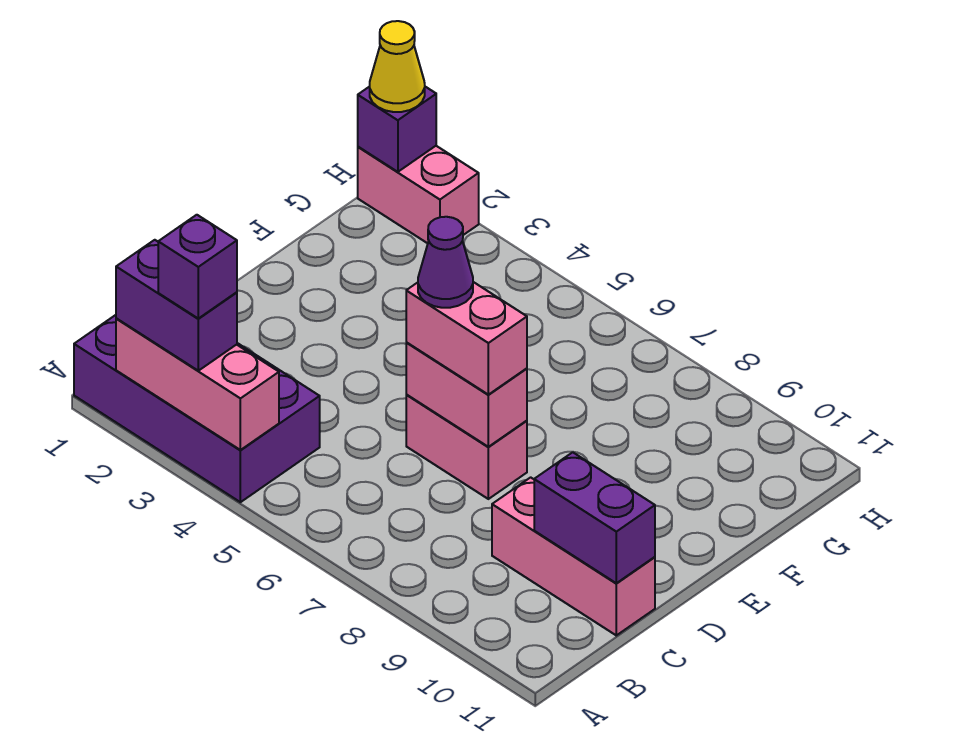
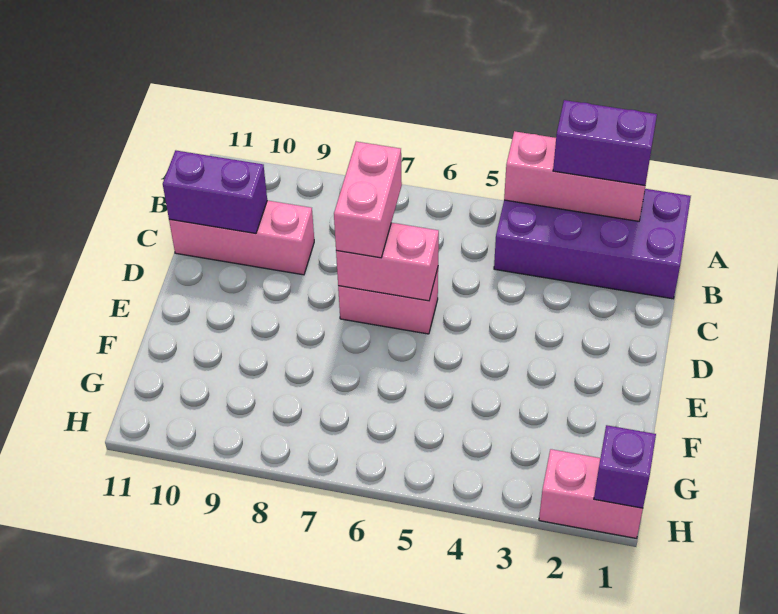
purple 1x1 brick [158,215,237,318] -> none
pink 1x2 brick [406,282,527,395] -> pink 1x2 brick turned to [334,142,402,258]
purple 1x1 cone [418,217,473,308] -> none
yellow 1x1 cone [370,21,425,112] -> none

